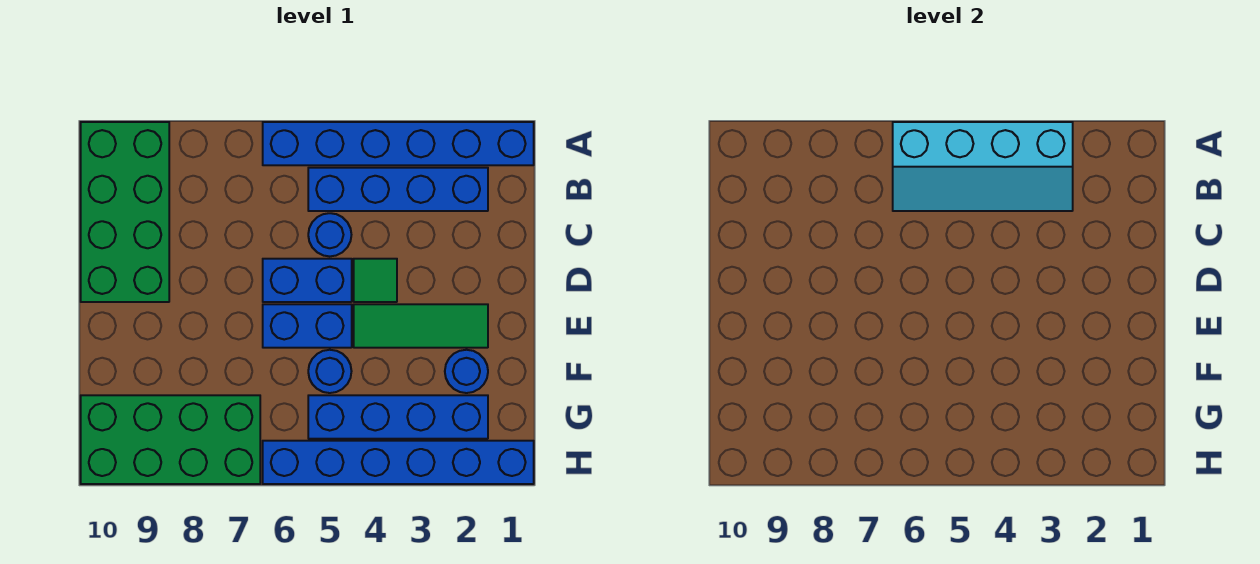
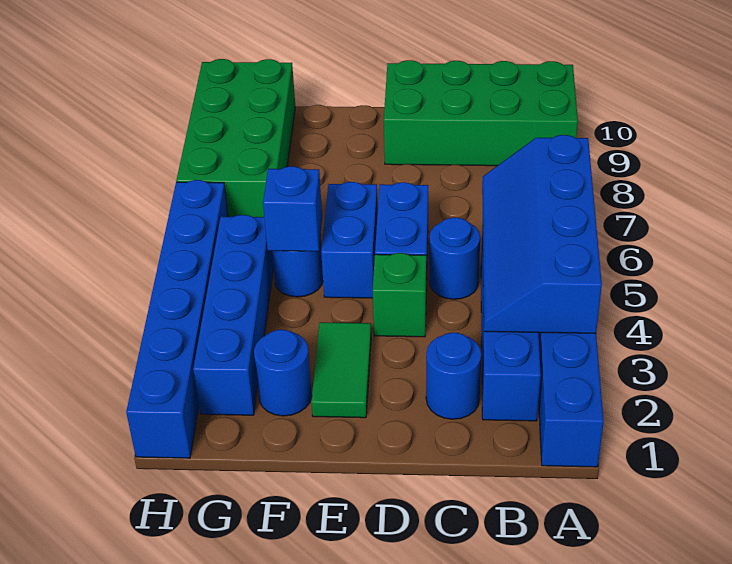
cyan 2x4 slope [893,122,1073,211] -> blue 2x4 slope [482,135,602,333]
none -> blue 1x1 round brick [426,333,481,419]
green 1x1 tile [354,259,397,302] -> green 1x1 brick [373,253,426,337]
green 1x3 tile [354,304,488,348] -> green 1x2 tile [311,322,371,418]
none -> blue 1x1 brick [263,166,322,251]

